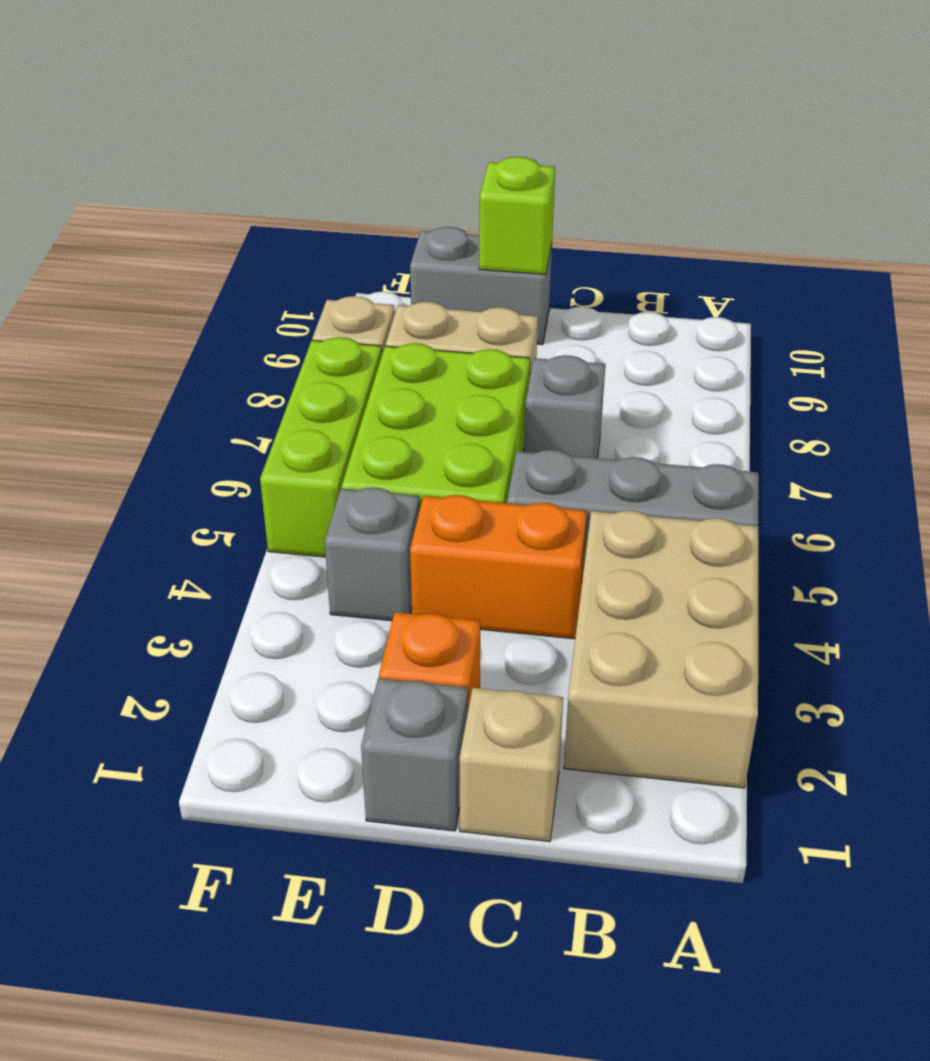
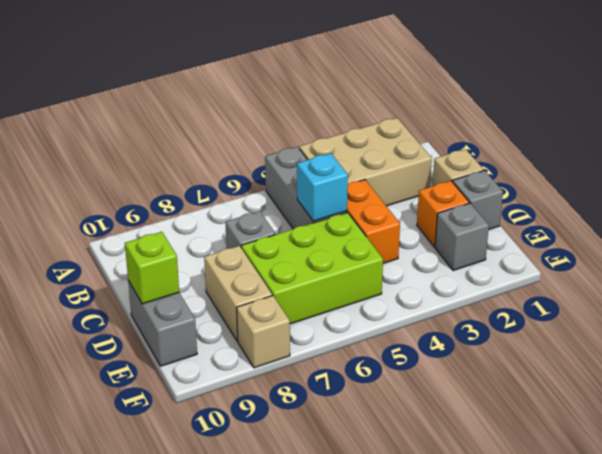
none -> cyan 1x1 brick [297,153,348,221]
grey 1x1 brick [325,487,420,621] -> grey 1x1 brick moved to [435,203,489,271]
lime 1x3 brick [260,337,382,557] -> none

